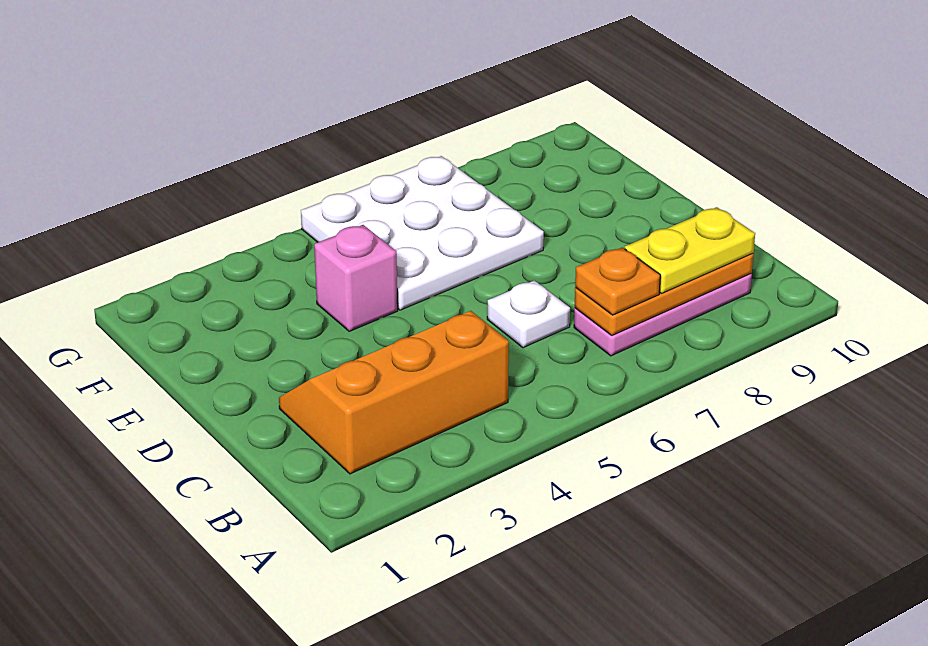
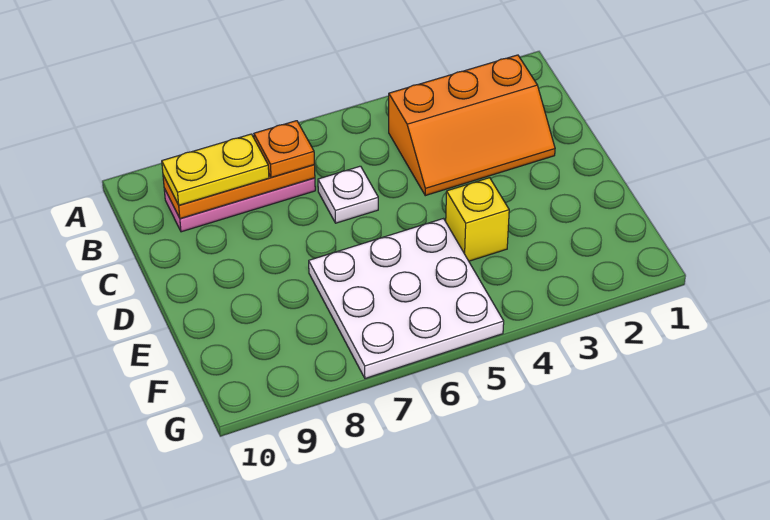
pink 1x1 brick [314,225,398,331] -> yellow 1x1 brick [446,178,509,261]

